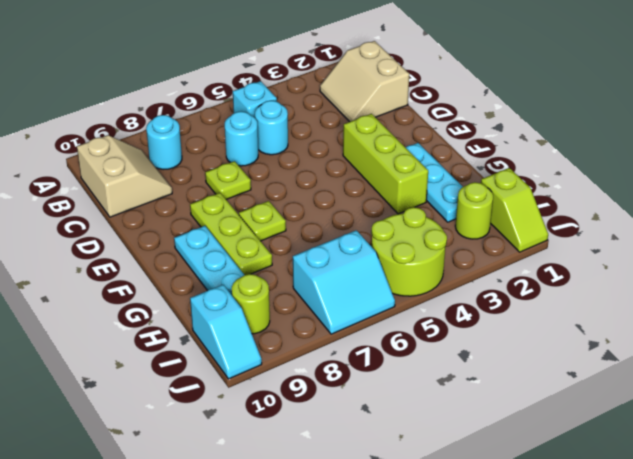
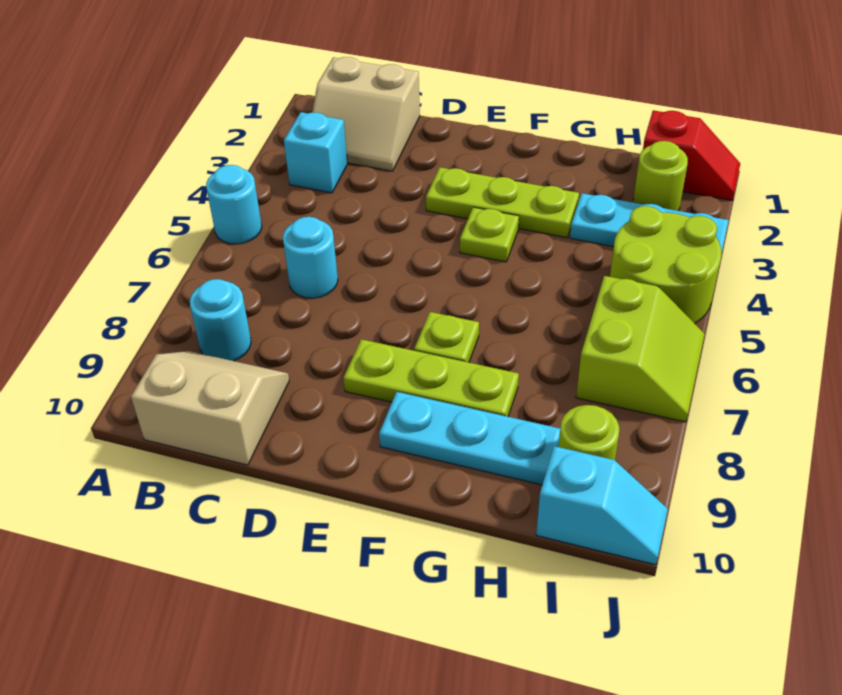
cyan 1x1 brick [233,81,277,118] -> cyan 1x1 brick moved to [284,112,347,193]
cyan 1x1 round brick [255,101,288,155] -> cyan 1x1 round brick moved to [206,165,262,244]
lime 1x1 plate [205,161,251,199] -> lime 1x1 plate moved to [460,207,519,262]
lime 1x3 brick [343,114,428,214] -> lime 1x3 plate [426,167,579,238]
cyan 1x3 plate [405,143,463,222] -> cyan 1x3 plate moved to [570,193,729,252]
lime 1x2 slope [481,168,548,252] -> red 1x2 slope [643,110,740,201]
cyan 2x2 slope [293,230,395,334] -> lime 2x2 slope [576,276,705,422]

